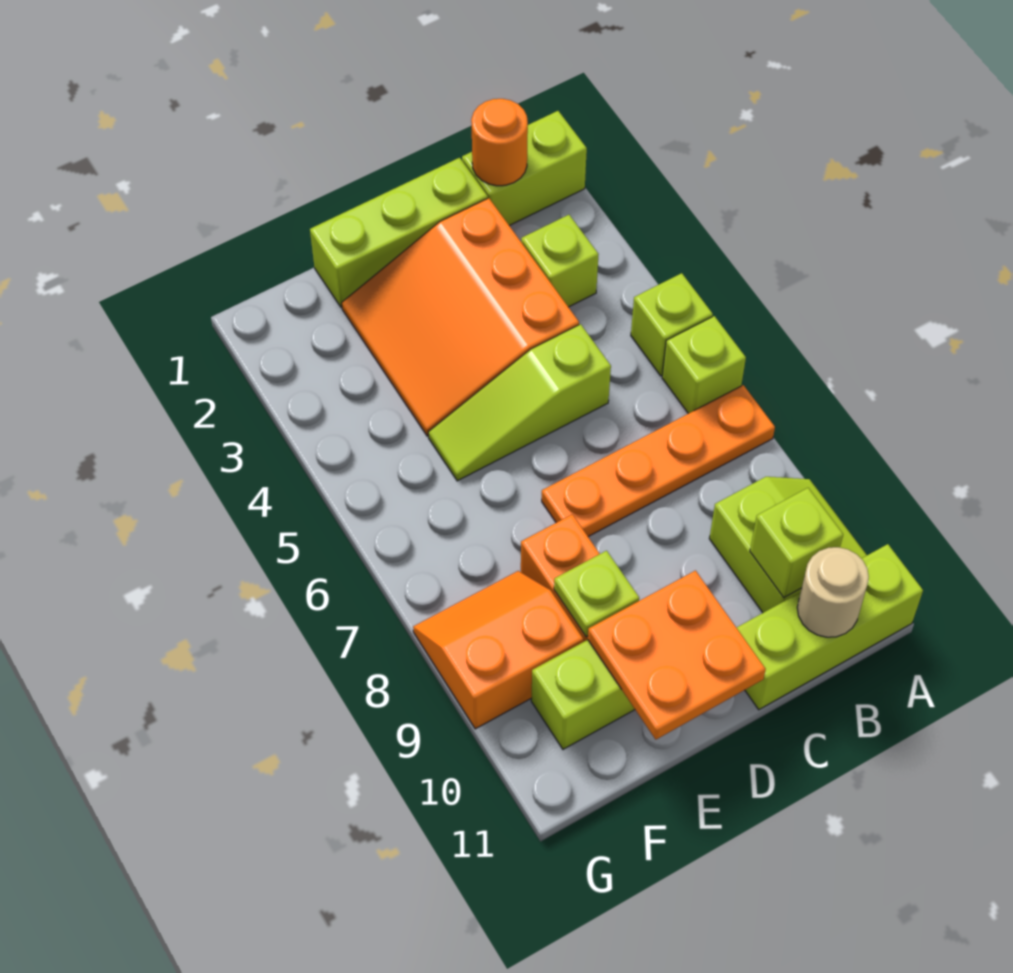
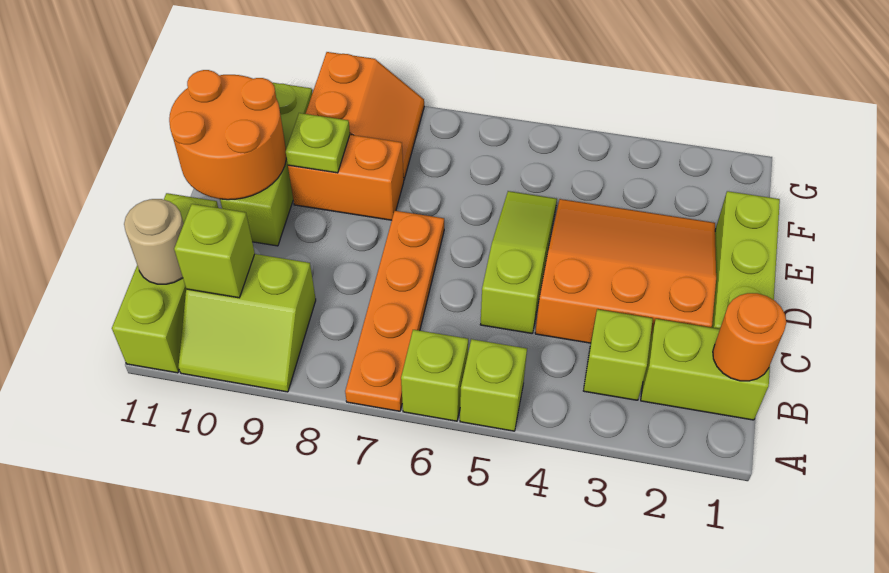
lime 1x2 brick [462,111,587,226] -> lime 1x2 brick turned to [641,319,770,420]
orange 2x2 plate [588,571,766,739] -> orange 2x2 round brick [169,70,286,200]

